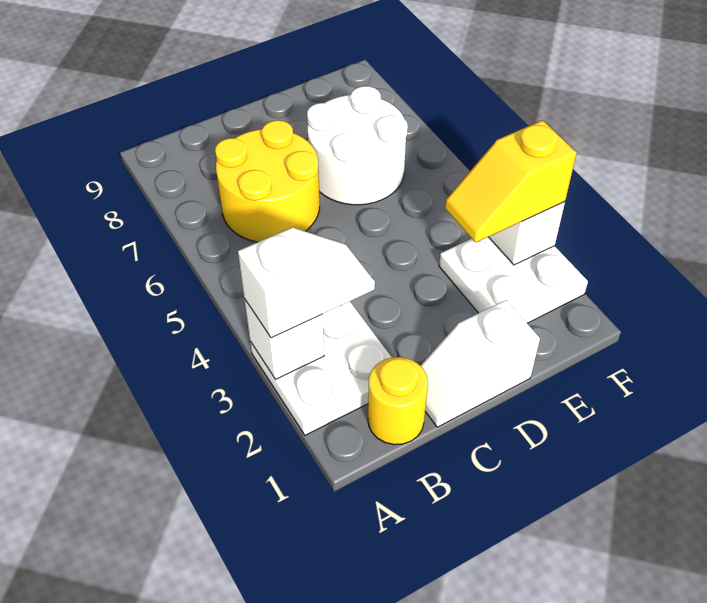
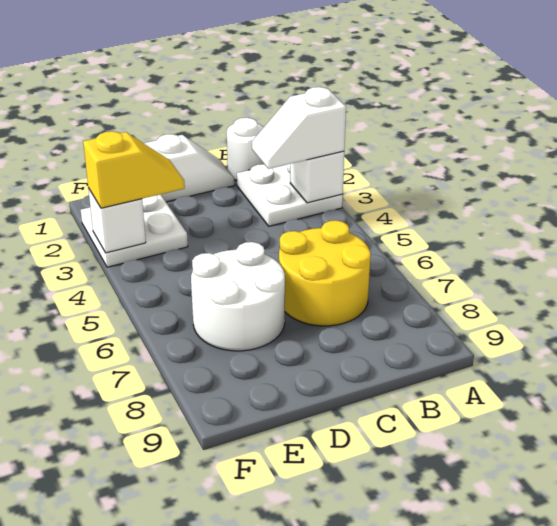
yellow 1x1 round brick [368,357,428,445] -> white 1x1 round brick [227,118,264,181]

